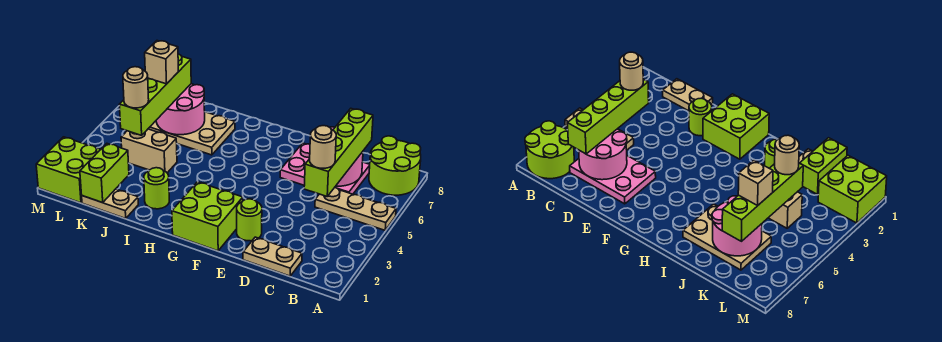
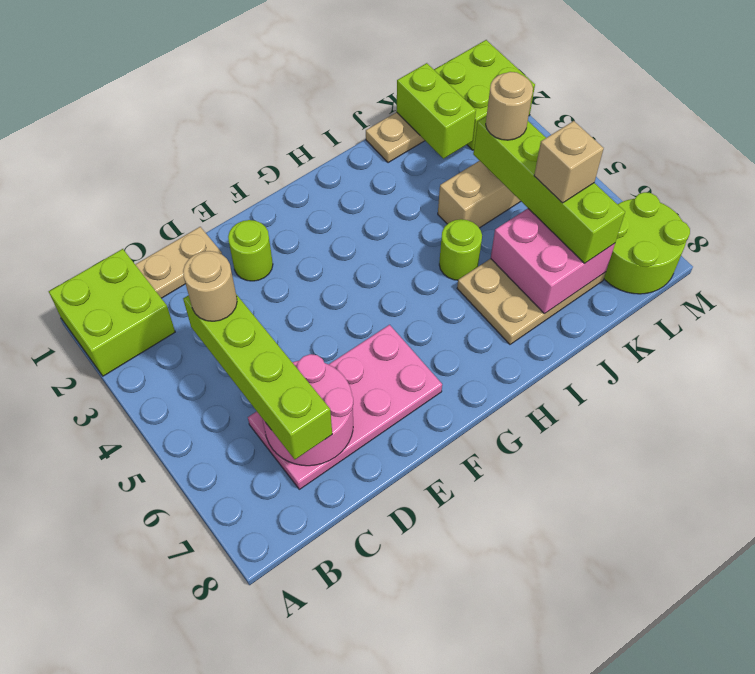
tan 1x3 plate [315,187,396,230] -> none
lime 2x2 round brick [369,136,421,195] -> lime 2x2 round brick moved to [604,192,690,294]
pink 2x3 plate [280,143,370,194] -> pink 2x4 plate [248,325,442,489]
lime 2x2 brick [172,182,243,251] -> lime 2x2 brick moved to [49,249,175,376]
lime 1x1 round brick [144,168,169,209] -> lime 1x1 round brick moved to [439,219,482,280]
pink 2x2 round brick [156,84,205,135] -> pink 2x2 brick [491,209,615,314]

